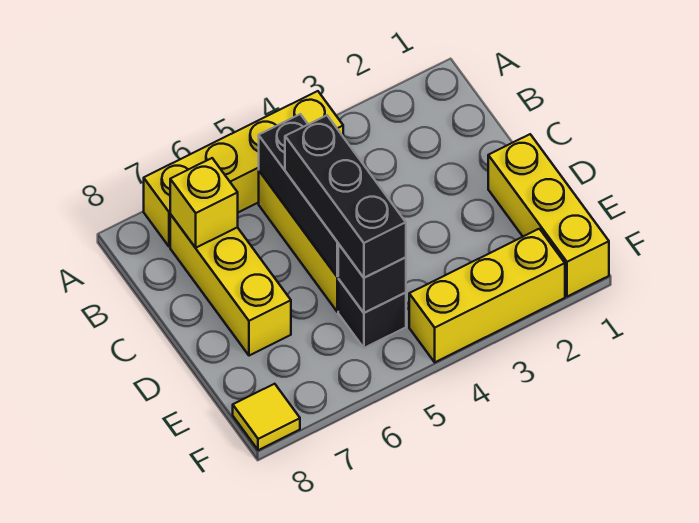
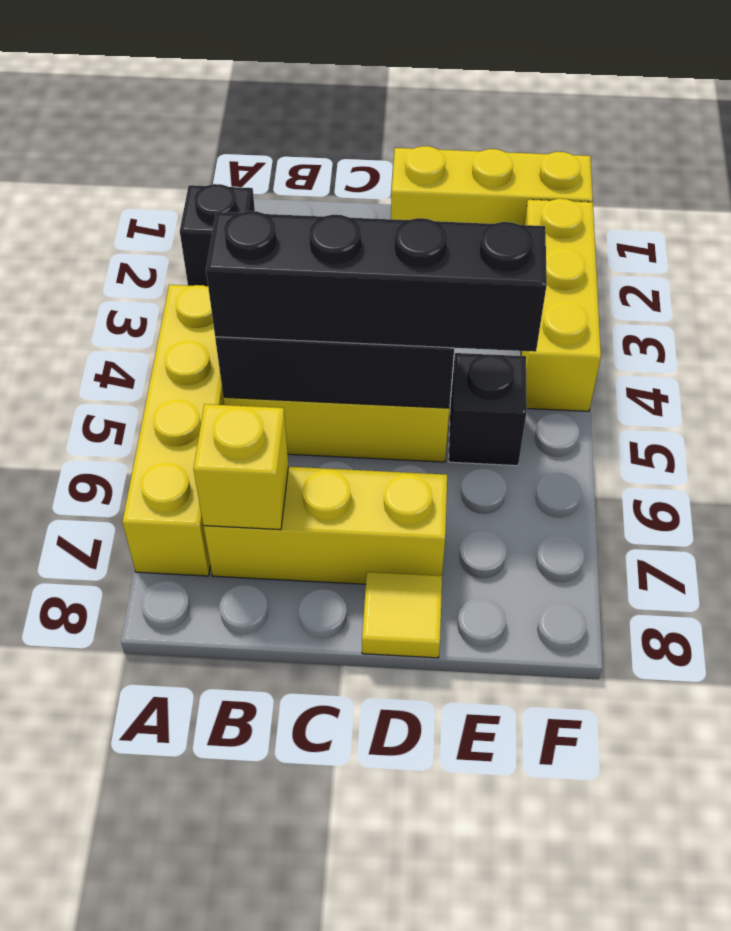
black 1x3 brick [285,115,406,278] -> black 1x4 brick [206,211,547,352]
black 1x1 brick [338,244,406,313] -> black 1x1 brick moved to [180,184,255,286]
yellow 1x1 tile [233,384,300,450] -> yellow 1x1 tile moved to [362,572,442,658]

